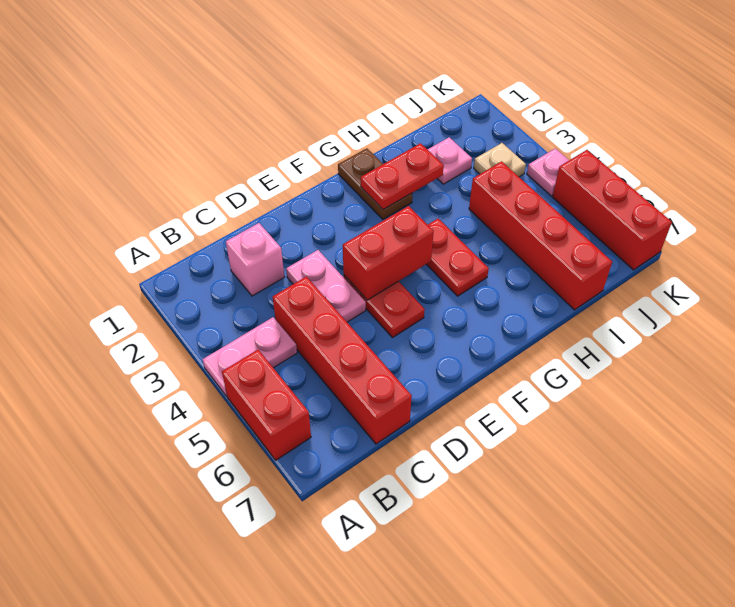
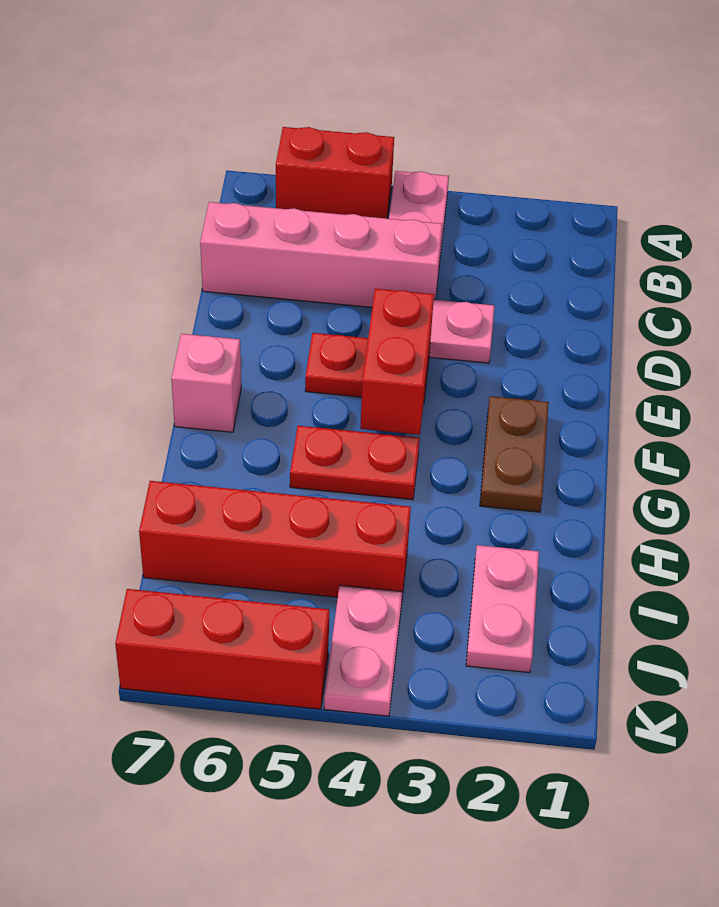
pink 1x1 brick [226,223,284,296] -> pink 1x1 brick moved to [171,334,241,432]
red 1x4 brick [273,277,412,444] -> pink 1x4 brick [200,202,442,307]
brown 1x2 plate [338,148,413,219] -> brown 1x2 plate turned to [480,396,549,512]
red 1x2 plate [361,143,444,210] -> none
pink 1x1 plate [427,137,472,184] -> pink 1x2 plate [466,545,539,673]
tan 1x1 plate [474,143,526,177] -> none
pink 1x1 plate [527,148,569,196] -> pink 1x2 plate [324,585,402,716]

